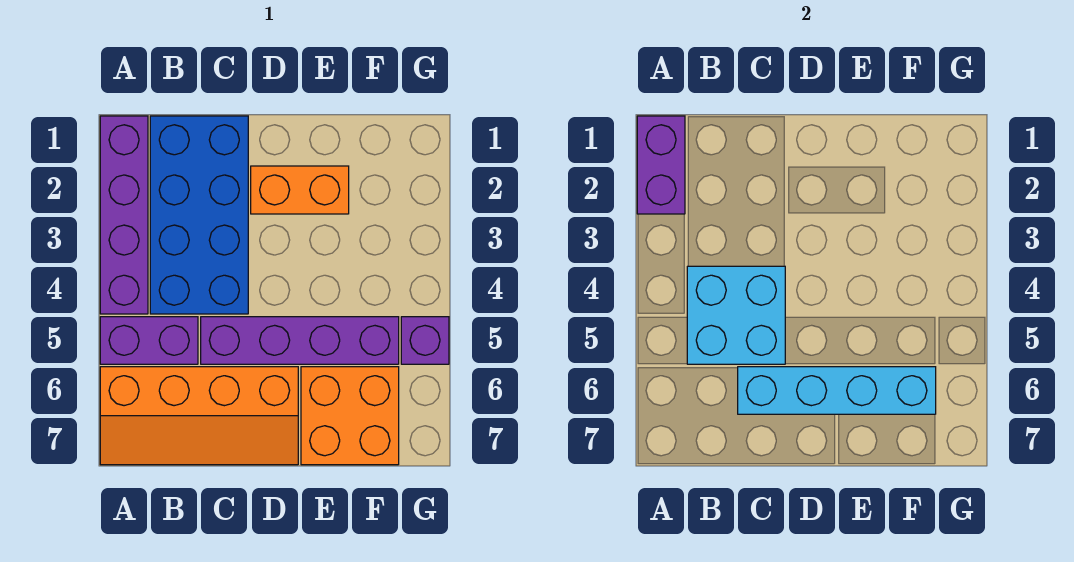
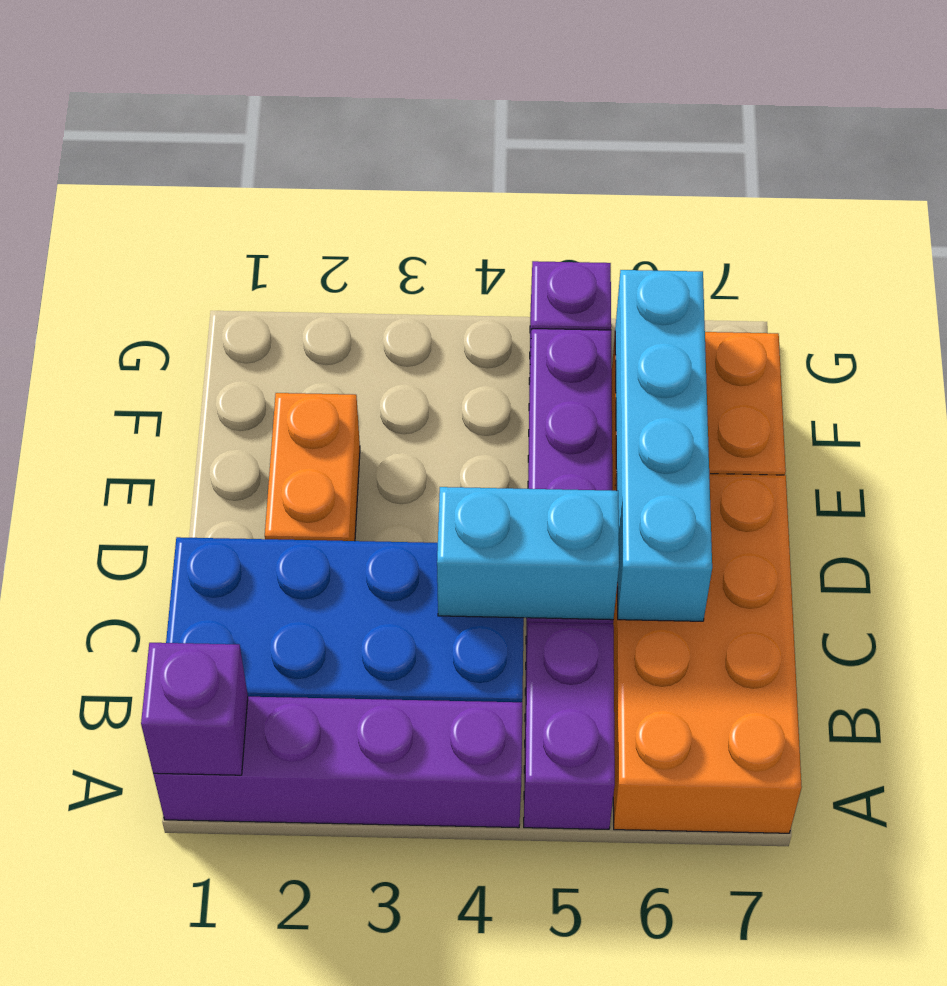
purple 1x2 brick [637,116,685,214] -> purple 1x1 brick [141,643,248,775]
orange 2x4 slope [100,367,298,465] -> orange 2x4 brick [613,472,802,833]
cyan 2x2 brick [687,266,785,364] -> cyan 1x2 brick [437,487,619,620]

